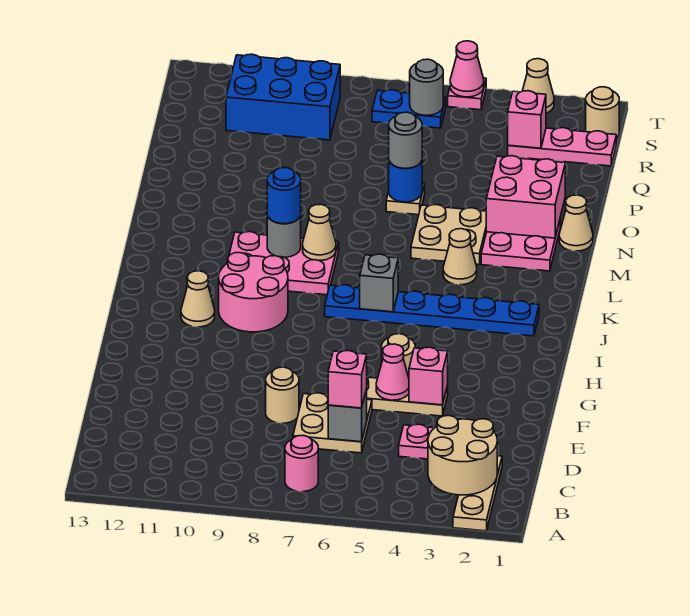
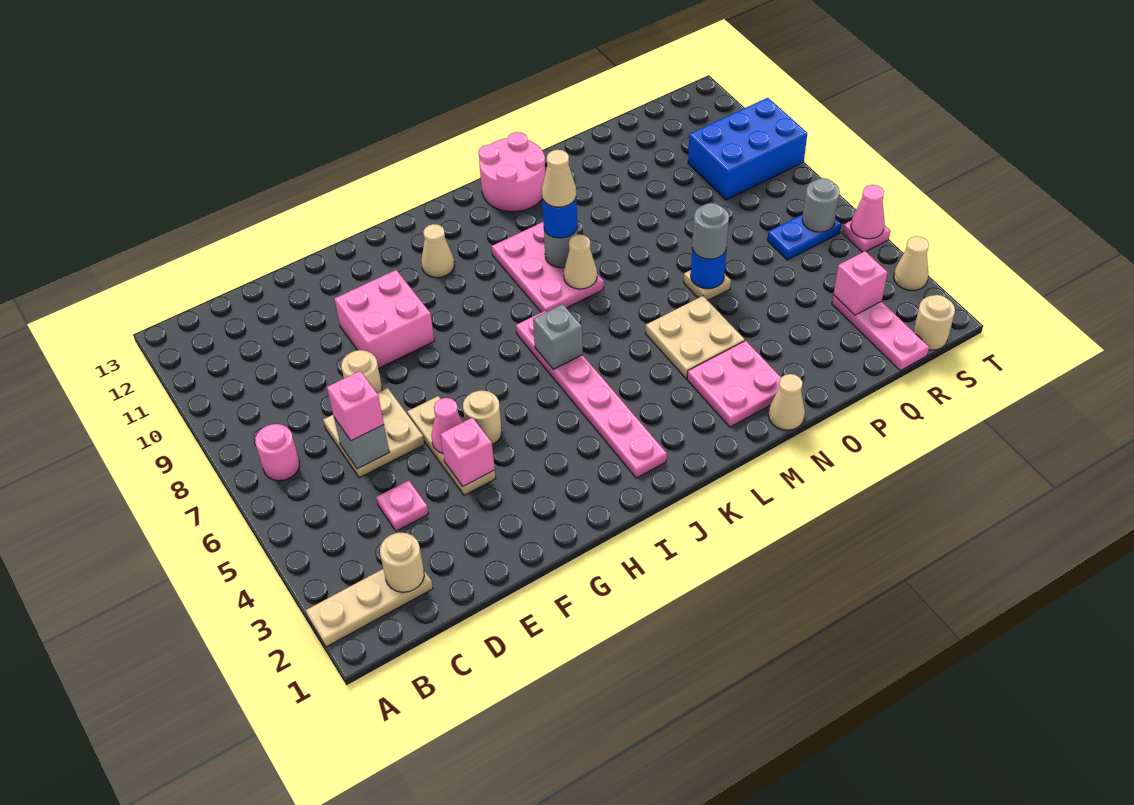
tan 2x2 round brick [428,416,497,495] -> tan 1x1 round brick [380,533,424,592]
pink 2x2 round brick [219,253,288,332] -> pink 2x2 round brick moved to [479,132,545,212]
blue 1x6 plate [325,285,539,336] -> pink 1x6 plate [516,311,667,478]
tan 1x1 cone [443,229,477,285] -> tan 1x1 cone moved to [542,150,576,207]
pink 2x2 brick [486,156,565,238] -> pink 2x2 brick moved to [334,270,434,369]
blue 2x3 brick [226,54,340,140] -> blue 2x3 brick turned to [688,98,807,200]
blue 1x2 plate [372,90,446,128] -> blue 1x2 plate turned to [767,214,842,260]

